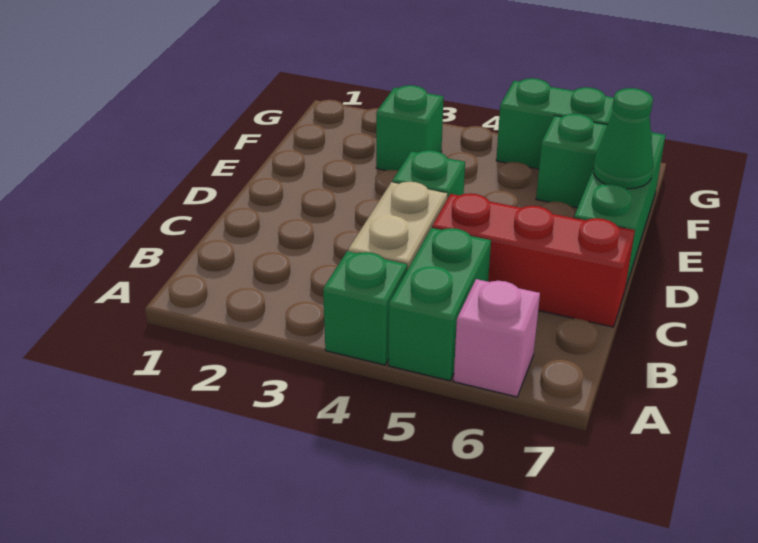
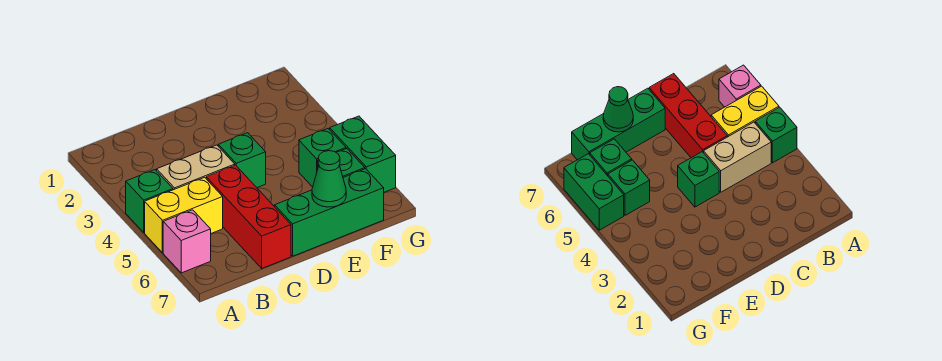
green 1x2 brick [389,228,491,381] -> yellow 1x2 brick [145,177,223,253]
green 1x1 brick [376,85,444,171] -> green 1x1 brick moved to [299,129,346,187]

